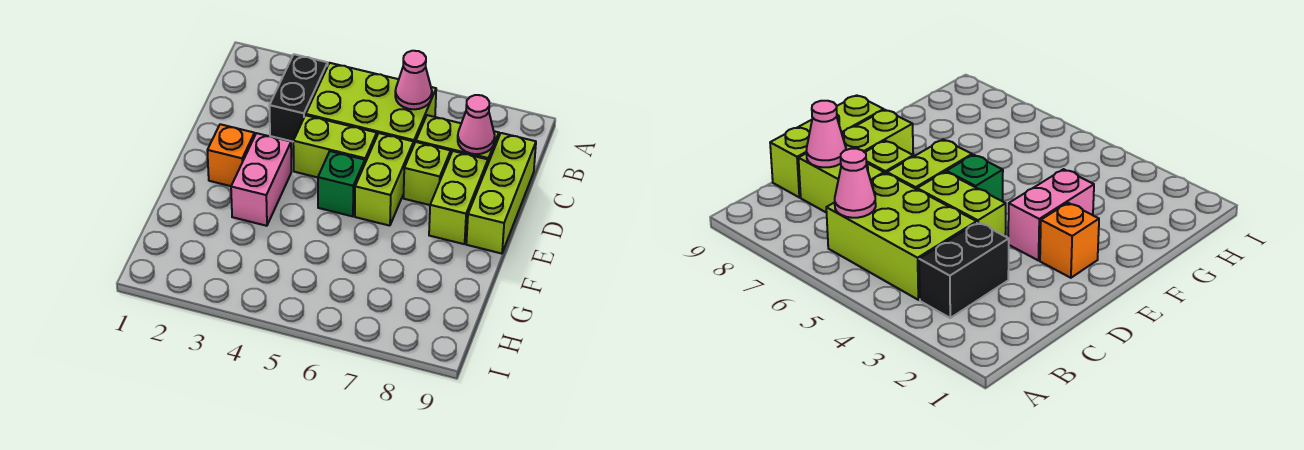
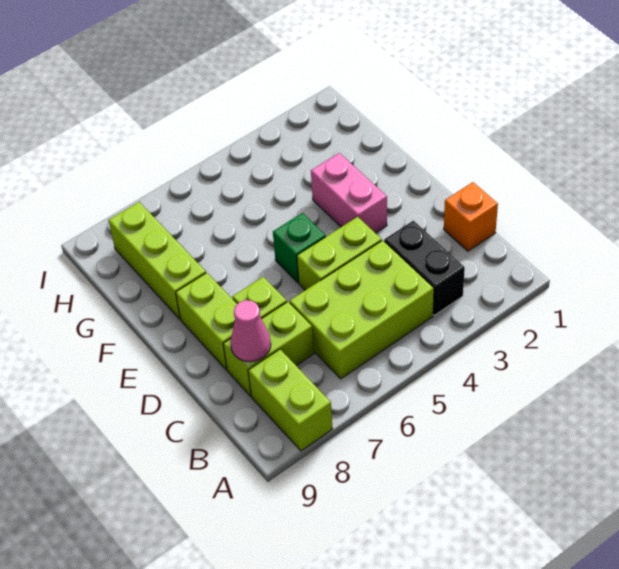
pink 1x1 cone [395,51,432,109] -> none
lime 1x3 brick [466,133,536,254] -> lime 1x3 brick moved to [109,202,206,319]
lime 1x2 brick [355,133,414,226] -> lime 1x2 brick moved to [248,349,332,451]
orange 1x1 brick [207,124,255,186] -> orange 1x1 brick moved to [444,182,498,251]

